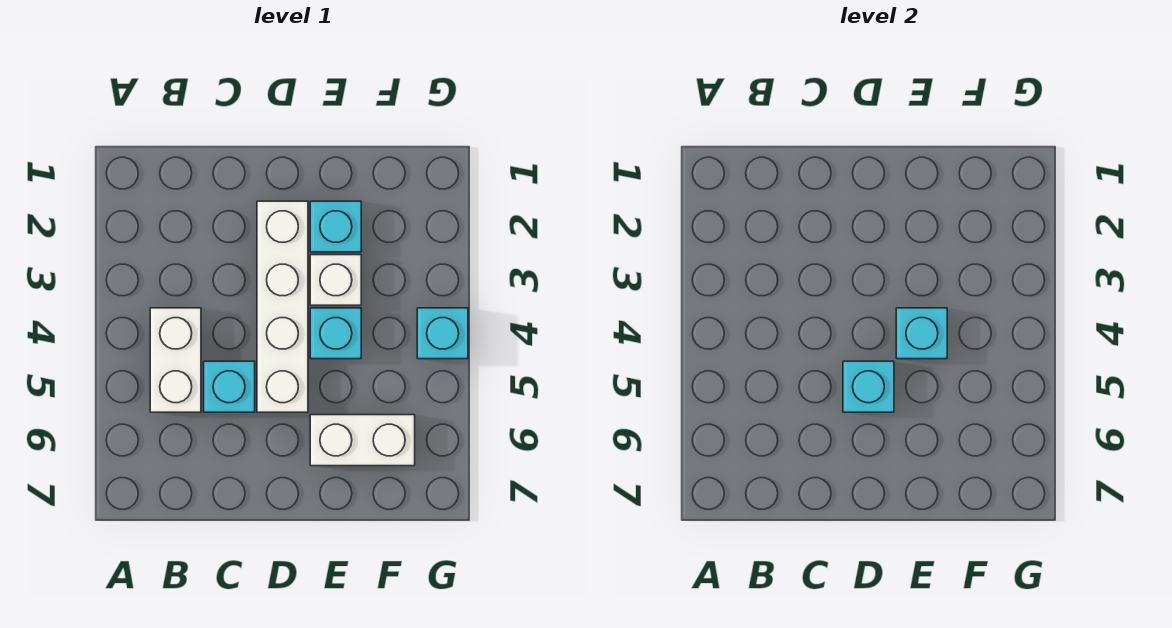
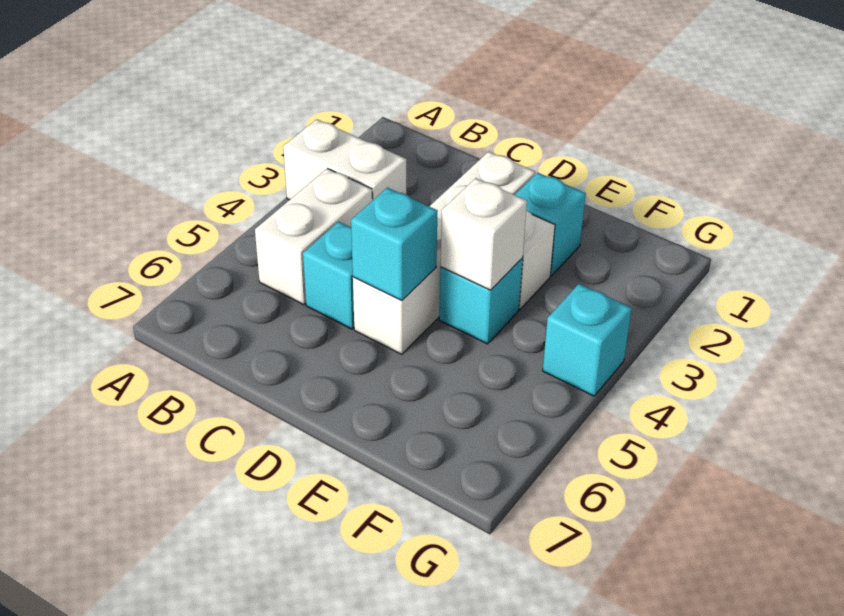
cyan 1x1 brick [896,308,947,359] -> white 1x1 brick [441,178,527,290]
white 1x2 brick [310,415,415,466] -> white 1x2 brick moved to [283,119,406,201]

